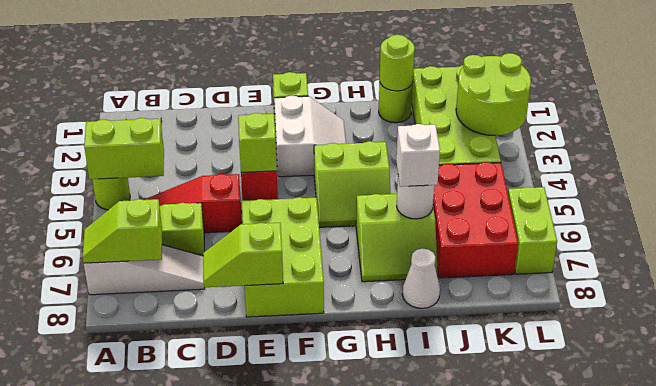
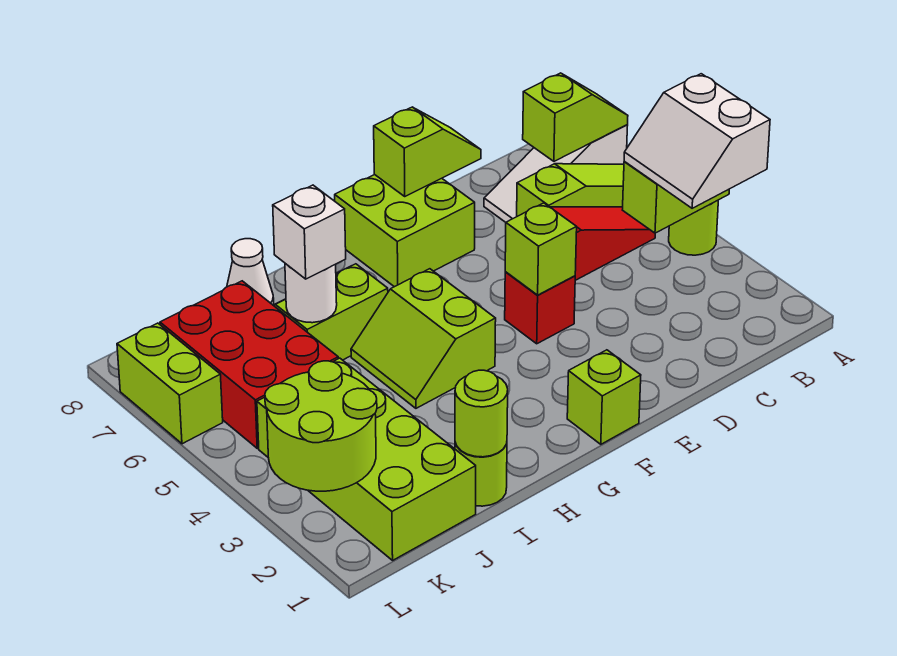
lime 2x3 brick [242,197,324,317] -> lime 2x2 brick [335,175,475,287]
white 2x2 slope [274,96,346,177] -> white 2x2 slope moved to [624,74,770,208]
lime 2x2 slope [314,141,391,227] -> lime 2x2 slope turned to [351,269,496,408]

